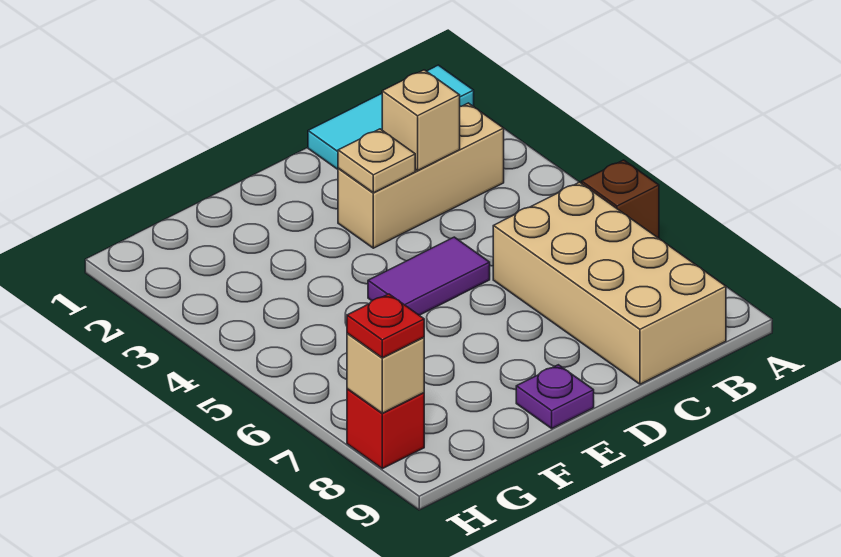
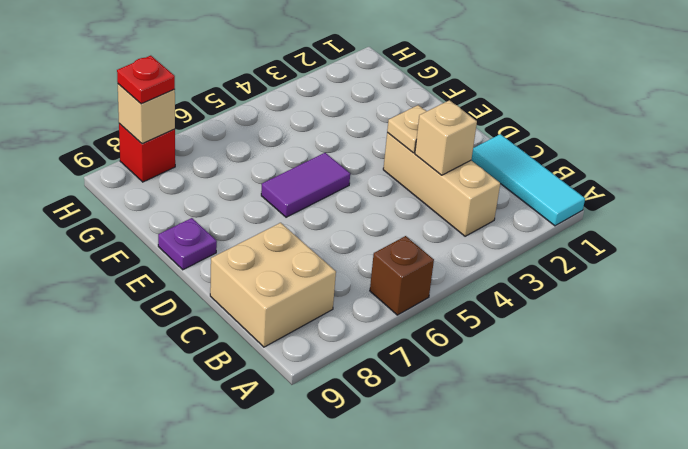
tan 2x4 brick [493,182,726,384] -> tan 2x2 brick [210,223,336,347]
purple 1x2 tile [368,237,490,315] -> purple 1x2 tile turned to [261,153,350,217]

